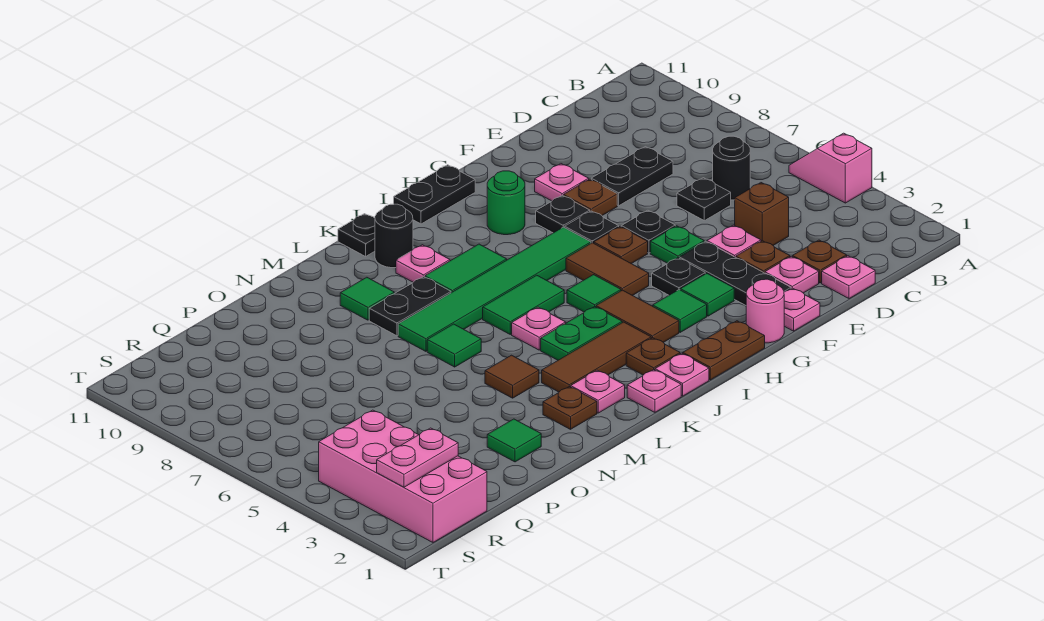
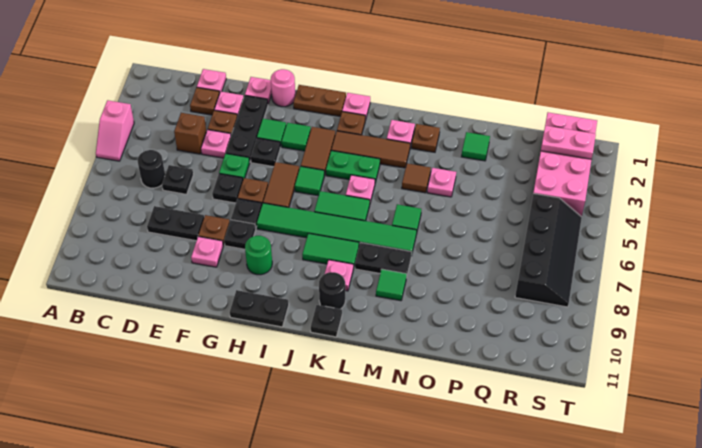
pink 1x1 plate [627,370,681,412] -> pink 1x1 plate moved to [427,168,456,197]
none -> black 2x4 slope [515,193,582,307]

